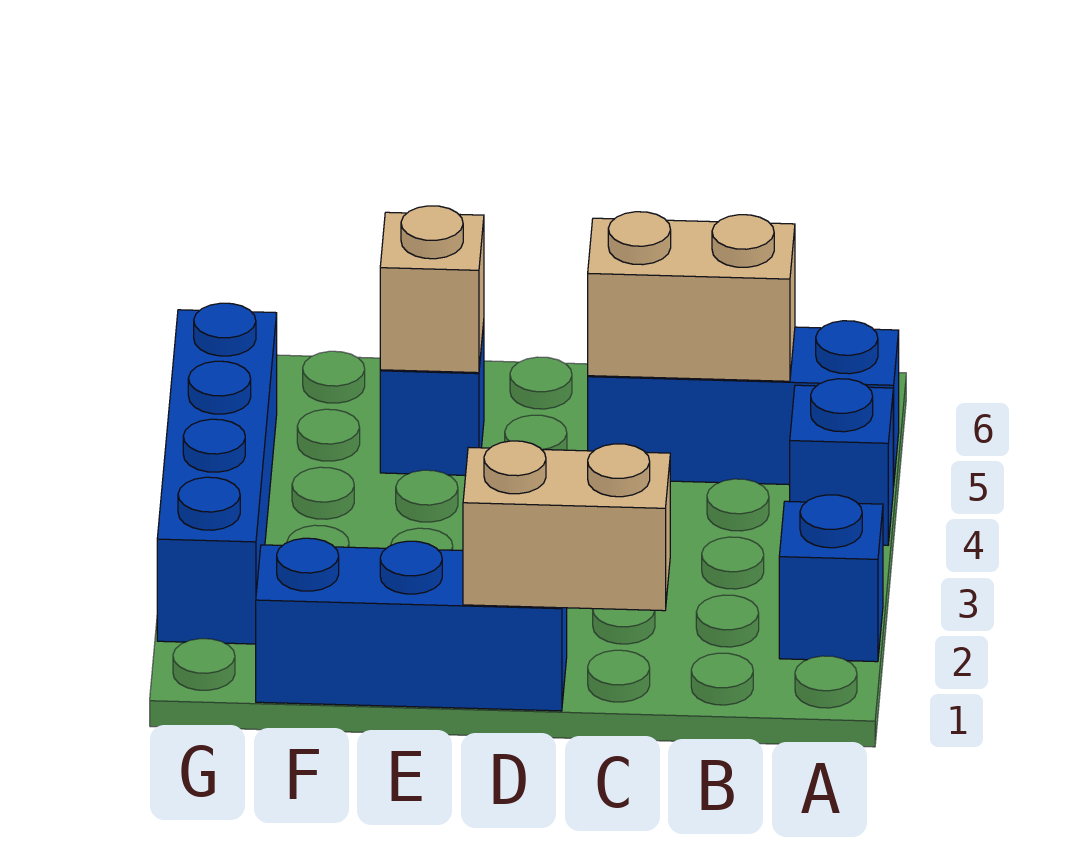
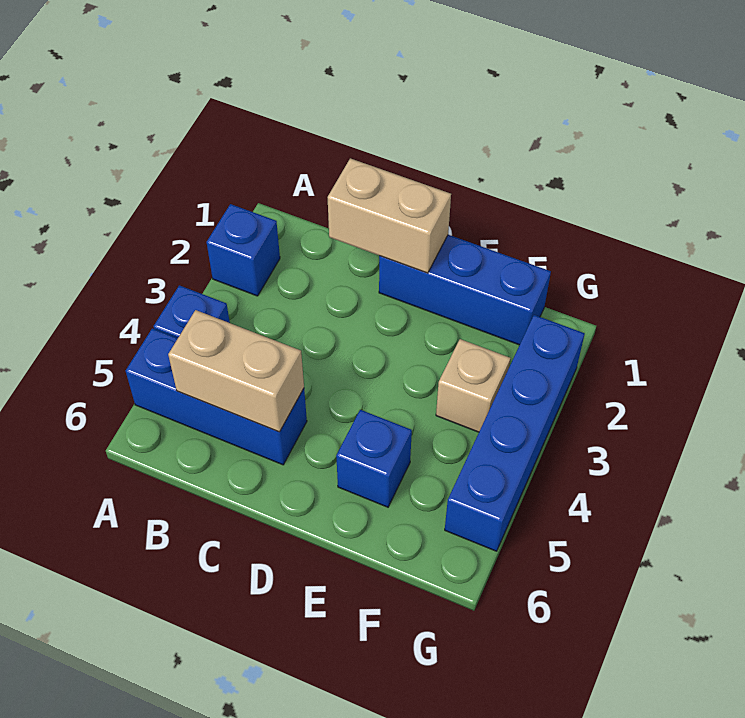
tan 1x1 brick [380,206,484,373] -> tan 1x1 brick moved to [436,339,511,432]

